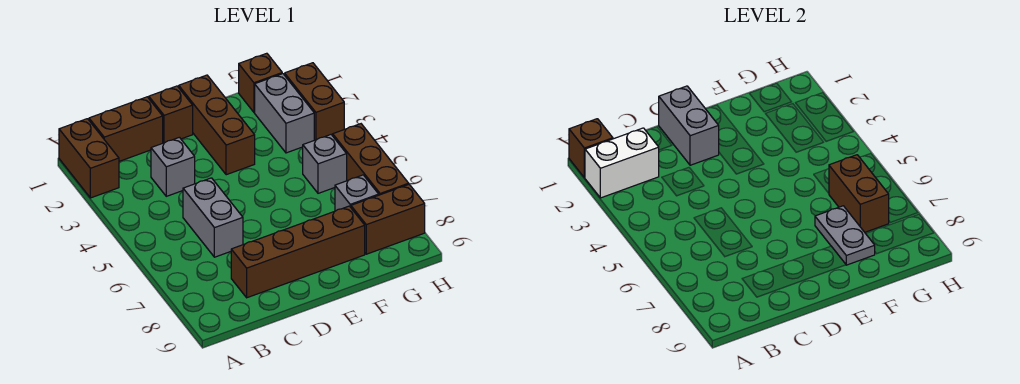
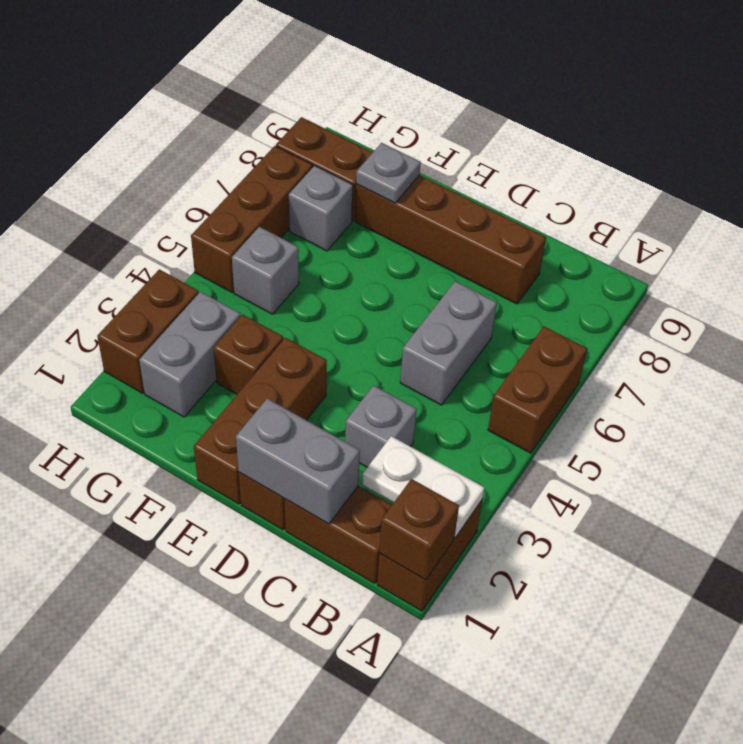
white 1x2 brick [585,128,659,198] -> white 1x2 plate [362,436,484,537]
grey 1x2 brick [659,86,719,165] -> grey 1x2 brick turned to [236,399,360,524]
grey 1x2 plate [815,206,875,265] -> grey 1x1 plate [356,143,421,203]
brown 1x1 brick [239,53,282,112] -> brown 1x1 brick moved to [214,315,283,394]
brown 1x2 brick [829,155,889,232] -> brown 1x2 brick moved to [488,327,587,453]

